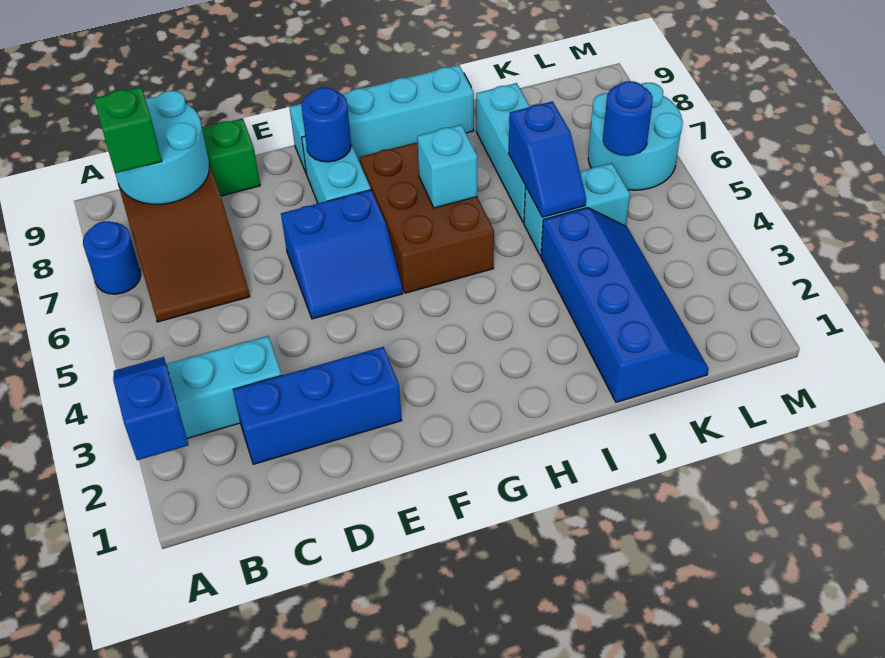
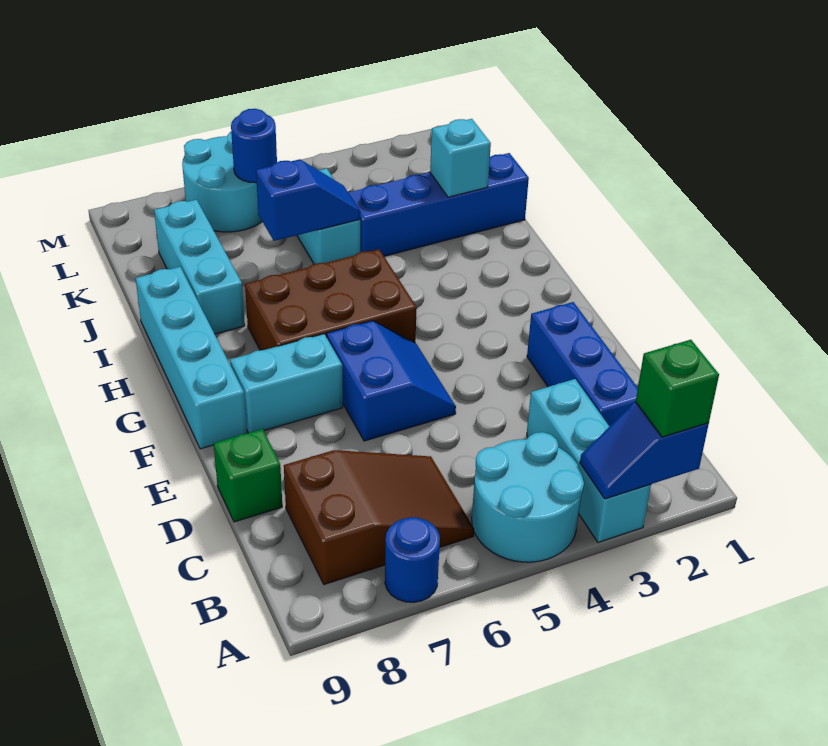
cyan 2x2 round brick [115,91,209,204] -> cyan 2x2 round brick moved to [472,432,584,562]
green 1x1 brick [94,87,162,173] -> green 1x1 brick moved to [636,340,719,437]
blue 1x1 round brick [301,87,351,162] -> none
cyan 1x1 brick [417,125,477,208] -> cyan 1x1 brick moved to [430,119,491,197]
cyan 1x3 brick [476,83,530,223] -> cyan 1x3 brick turned to [154,200,245,334]

